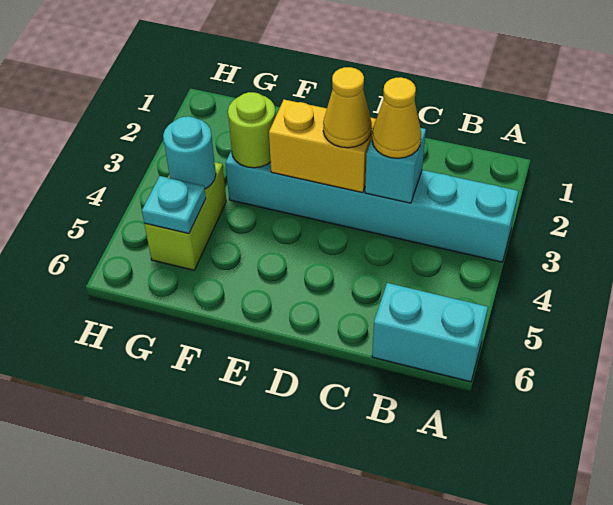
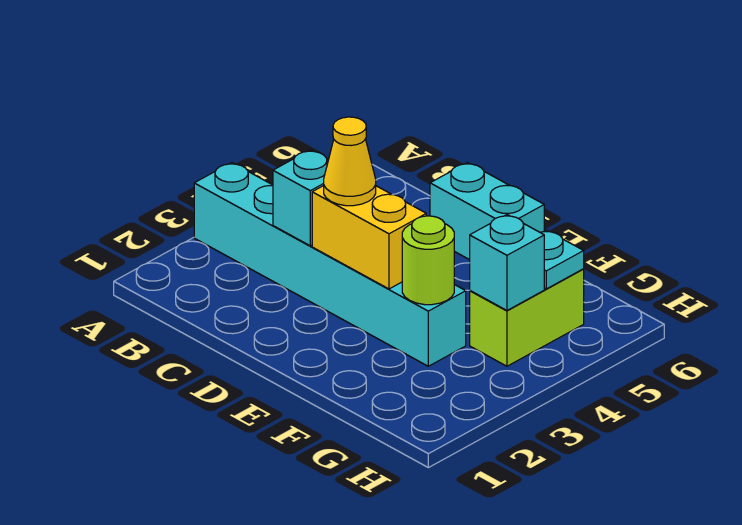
cyan 1x2 brick [372,283,488,382] -> cyan 1x2 brick moved to [430,163,544,260]
yellow 1x1 cone [372,77,421,158] -> none
cyan 1x1 round brick [163,116,216,189] -> cyan 1x1 brick [470,215,544,310]

